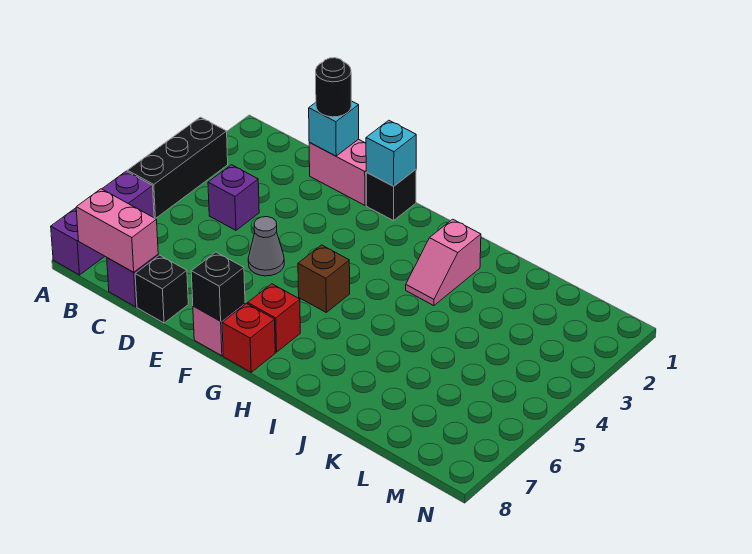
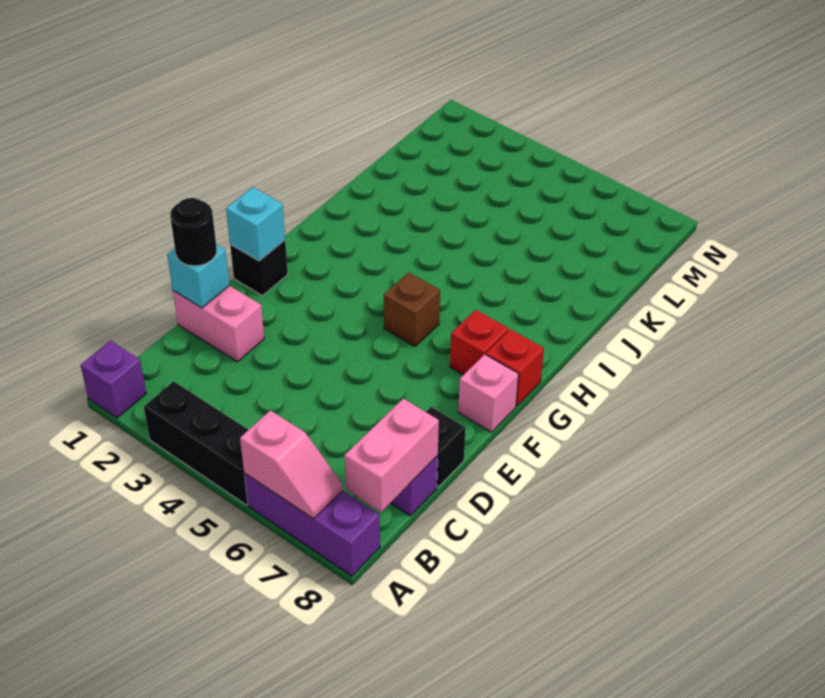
purple 1x1 brick [208,165,259,230] -> purple 1x1 brick moved to [81,341,146,418]
pink 1x2 brick [309,139,366,205] -> pink 1x2 brick turned to [173,286,264,362]
grey 1x1 cone [248,217,284,276] -> none
black 1x1 brick [191,252,245,321] -> none
pink 1x2 slope [406,219,481,306] -> pink 1x2 slope moved to [240,410,343,519]

